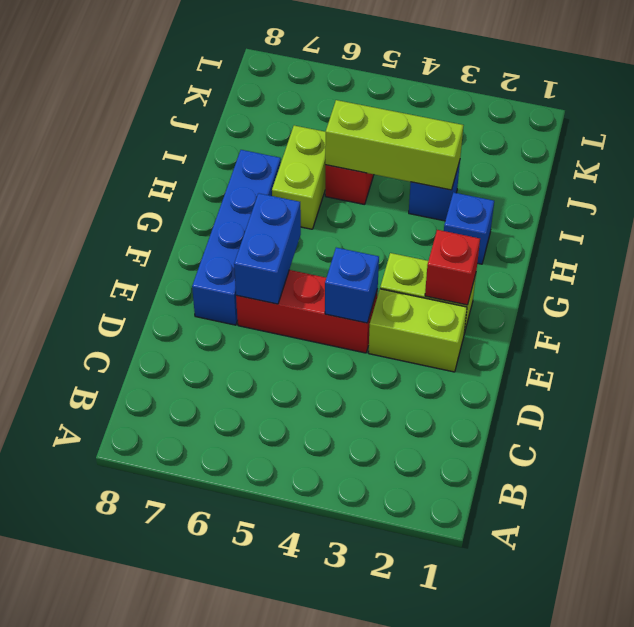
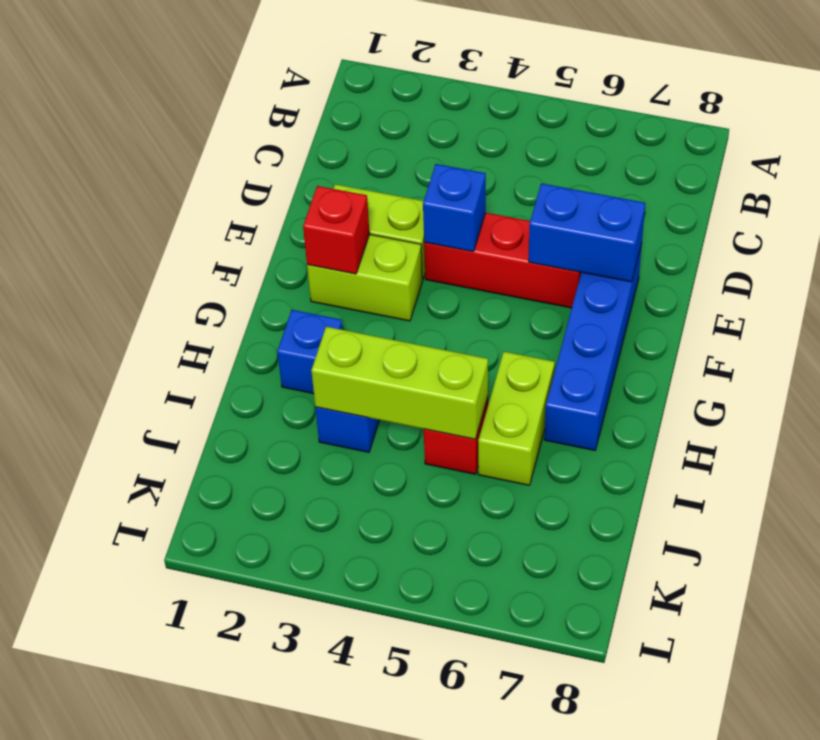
blue 1x2 brick [234,193,301,304] -> blue 1x2 brick turned to [529,183,645,282]

